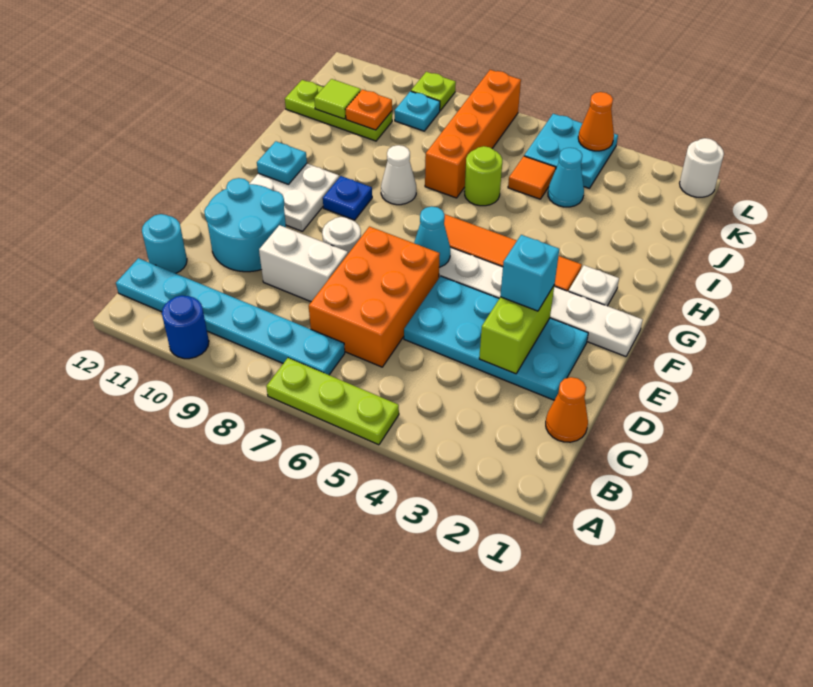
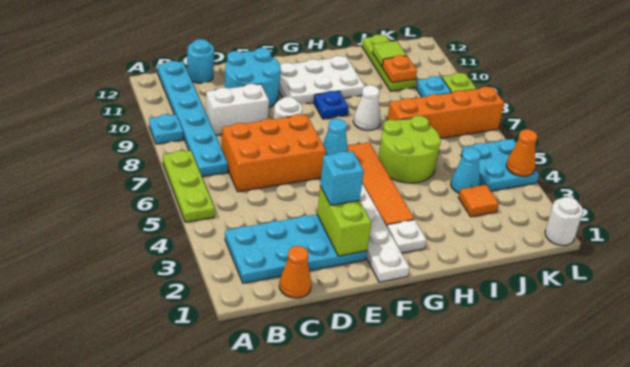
blue 1x1 round brick [162,295,209,359] -> none
cyan 2x4 plate [404,276,588,400] -> cyan 2x4 plate turned to [225,214,367,283]
lime 1x2 brick [479,286,554,374] -> lime 1x2 brick turned to [317,186,371,256]
white 1x2 brick [259,225,348,302] -> white 1x2 brick turned to [206,84,269,135]
white 2x2 plate [249,164,339,231] -> white 2x3 plate [279,56,365,104]
cyan 1x1 plate [257,141,307,184] -> cyan 1x1 plate moved to [149,114,183,144]
lime 1x1 round brick [464,146,502,206] -> lime 2x2 round brick [379,116,441,183]
orange 1x1 tile [508,156,556,199] -> orange 1x1 tile moved to [459,185,499,217]

